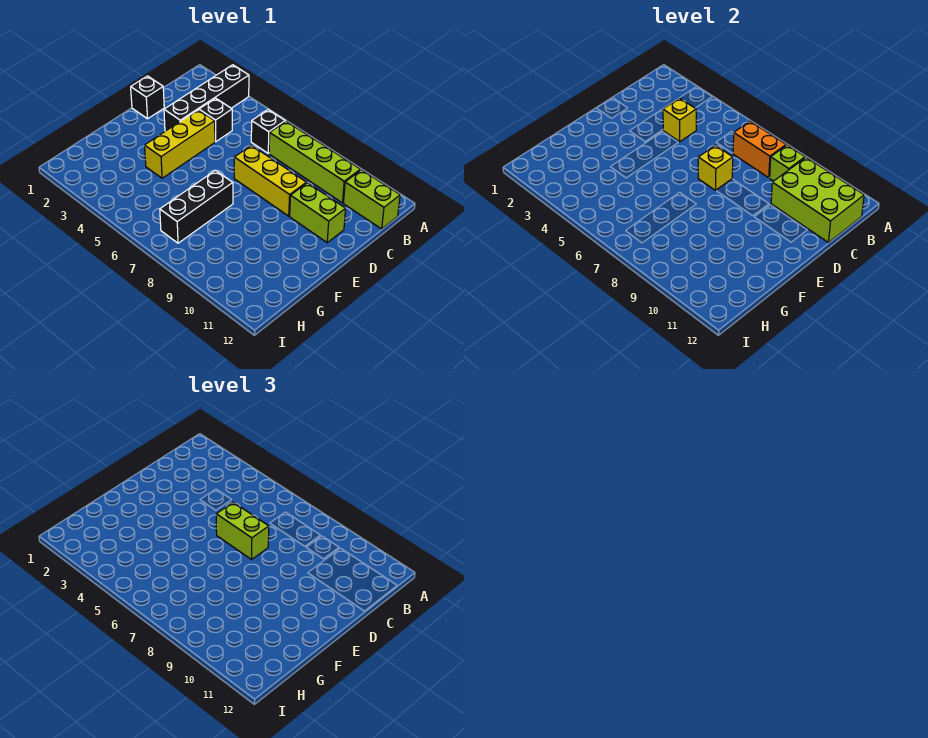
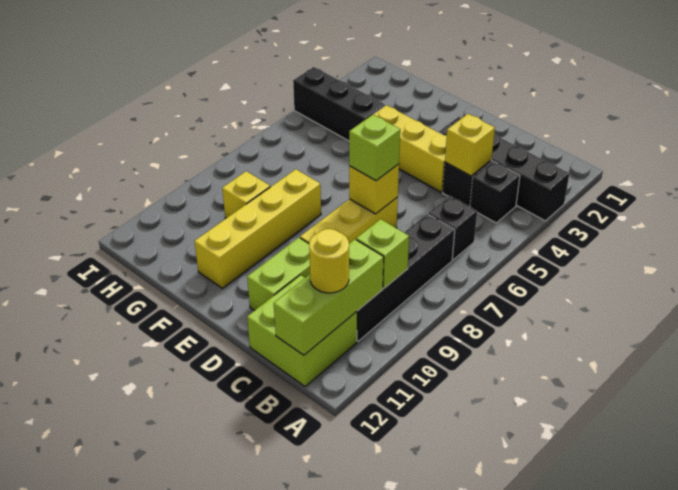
lime 1x4 brick [269,121,360,203] -> black 1x4 brick [357,214,455,341]
orange 1x2 brick [733,121,786,178] -> none
lime 2x3 brick [771,157,864,243] -> lime 1x3 brick [274,239,384,355]
lime 1x2 brick [343,170,400,229] -> lime 2x2 brick [247,275,357,386]
none -> yellow 1x1 round brick [309,229,349,293]
black 1x1 brick [131,76,164,119] -> black 1x1 brick moved to [470,161,520,223]
lime 1x2 brick [216,502,269,559] -> lime 1x1 brick [349,115,400,181]
black 1x3 brick [160,170,233,243] -> black 1x3 brick moved to [293,67,385,141]
none -> yellow 1x4 brick [194,169,321,288]
none -> yellow 1x1 brick [222,171,270,219]

